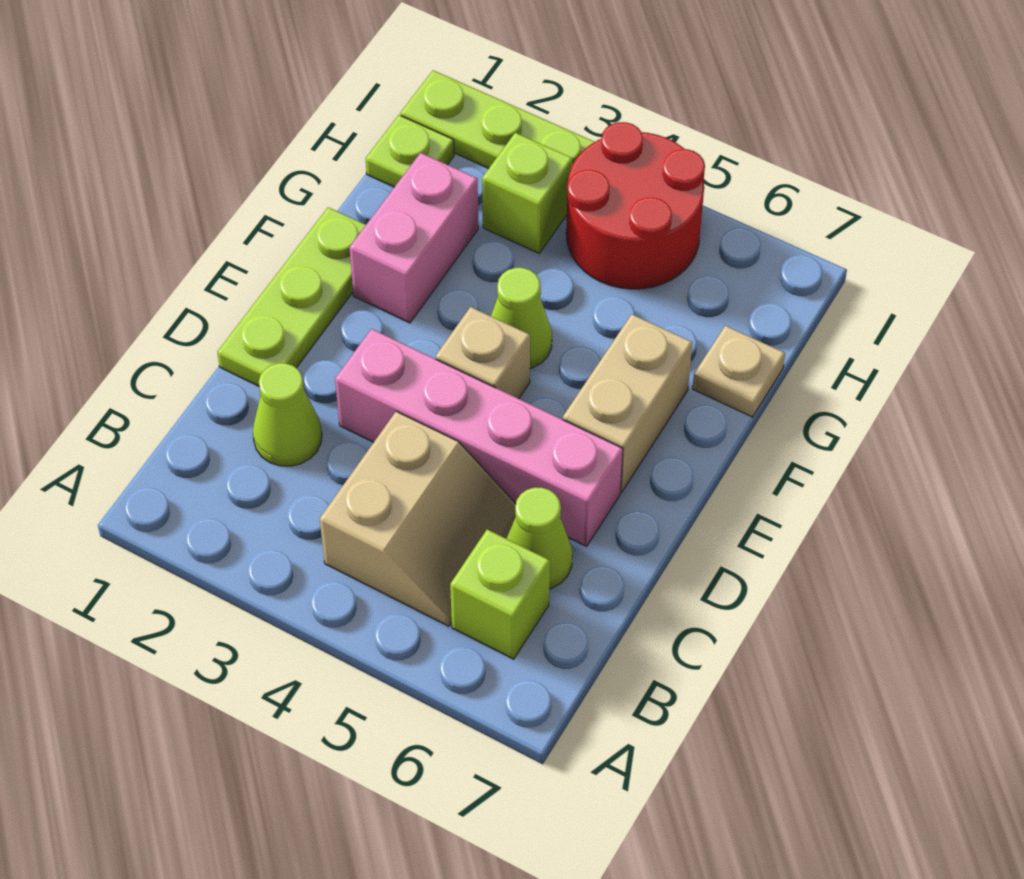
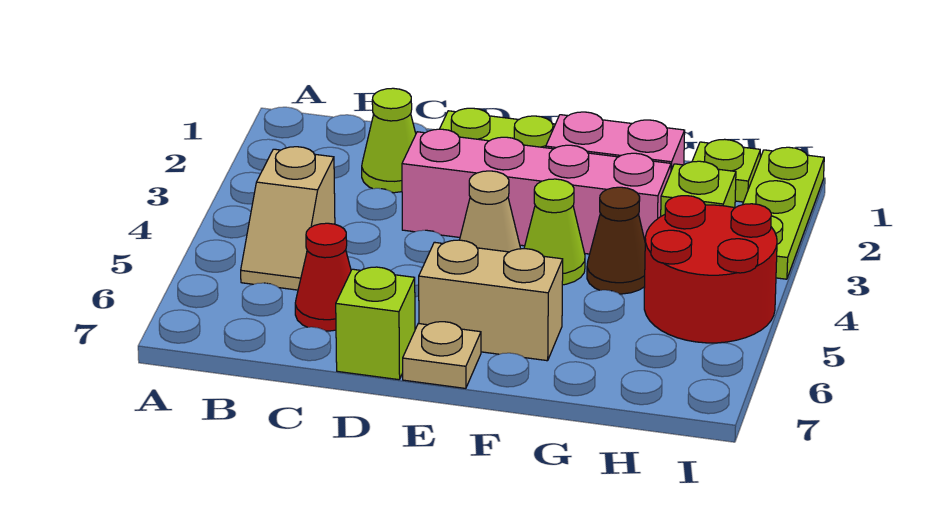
tan 2x2 slope [320,411,516,626] -> tan 1x2 slope [241,147,335,290]
lime 1x1 brick [450,530,550,659] -> lime 1x1 brick moved to [336,267,415,380]
lime 1x1 cone [506,488,572,589] -> red 1x1 cone [295,223,351,331]
pink 1x4 brick [335,329,623,546] -> pink 1x4 brick turned to [402,129,671,254]
tan 1x1 brick [436,307,530,399] -> tan 1x1 cone [460,171,520,252]
none -> brown 1x1 cone [587,187,645,294]
tan 1x1 plate [693,326,785,417] -> tan 1x1 plate moved to [403,322,481,388]

